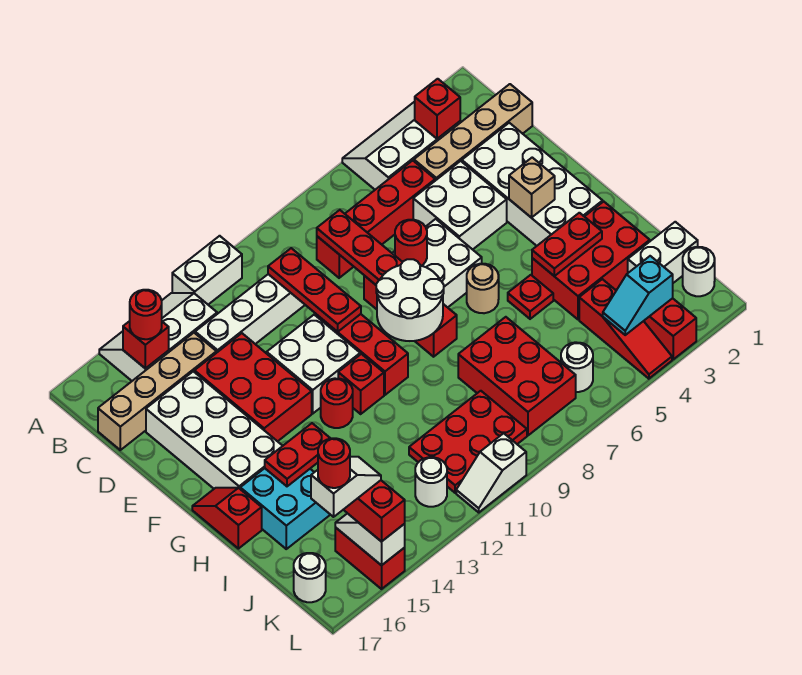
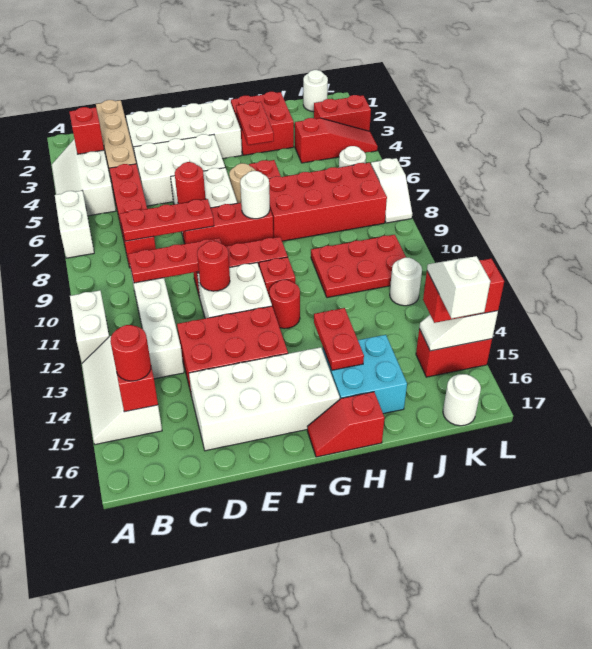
tan 1x4 brick [98,333,216,450] -> none
white 2x2 brick [413,161,507,250] -> white 2x3 brick [134,134,225,206]
tan 1x1 brick [509,158,555,218] -> none
white 2x2 round brick [376,259,444,341] -> white 1x1 round brick [240,171,270,219]
red 2x3 brick [532,202,650,320] -> red 2x2 brick [231,92,294,155]
red 2x3 brick [458,317,576,435] -> red 2x4 brick [269,163,387,241]
white 1x2 brick [628,222,698,283] -> white 1x2 brick moved to [55,190,94,258]
red 2x3 plate [409,391,527,493] -> red 2x3 plate turned to [311,235,406,298]
cyan 1x2 slope [603,256,673,335] -> none
red 1x1 round brick [318,438,350,488] -> red 1x1 round brick moved to [197,241,230,291]
white 1x2 slope [456,433,526,512] -> white 1x2 slope moved to [371,158,412,223]

